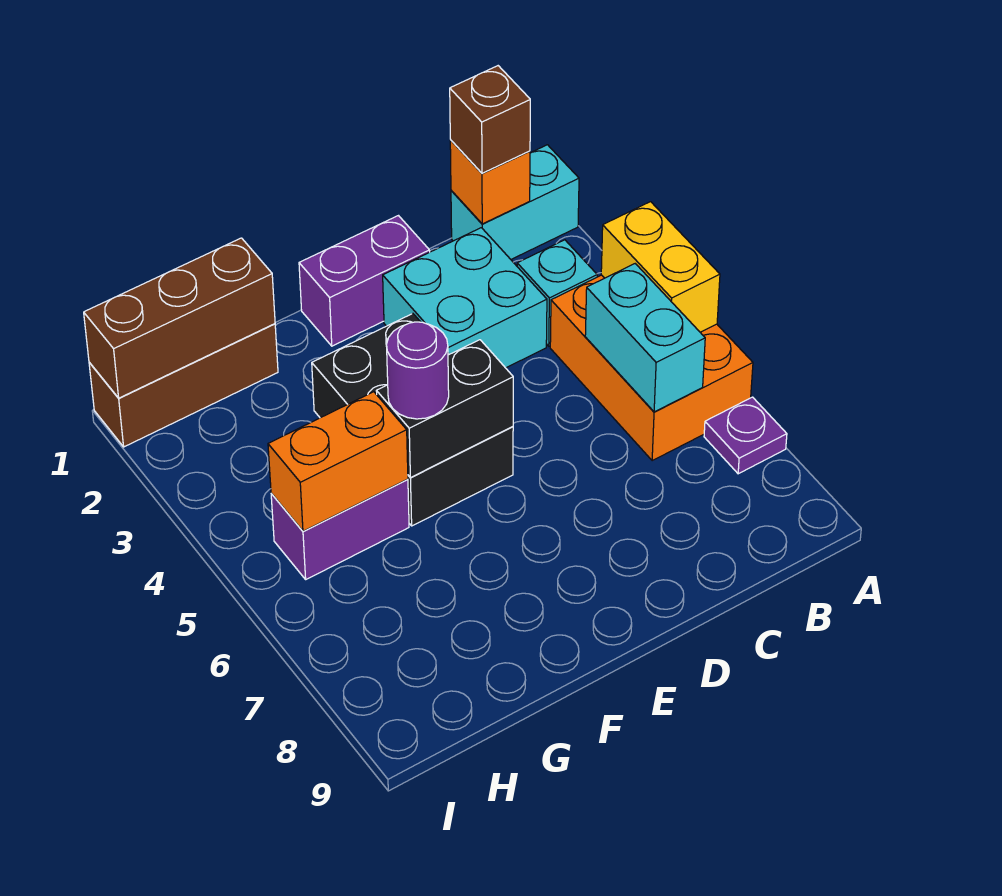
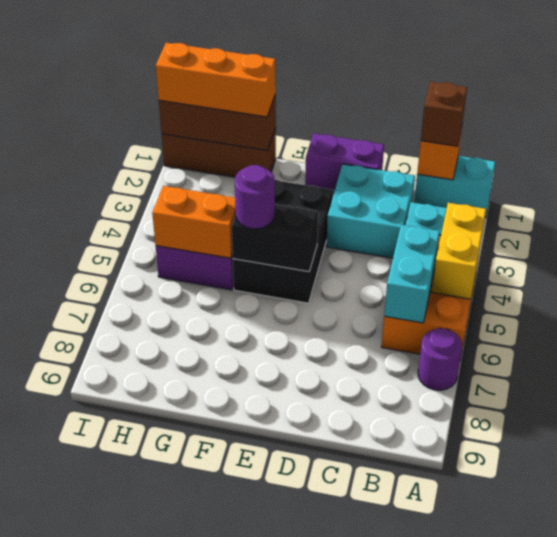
purple 1x1 plate [704,397,787,474] -> purple 1x1 round brick [418,328,462,390]
none -> orange 1x3 brick [156,43,276,117]

